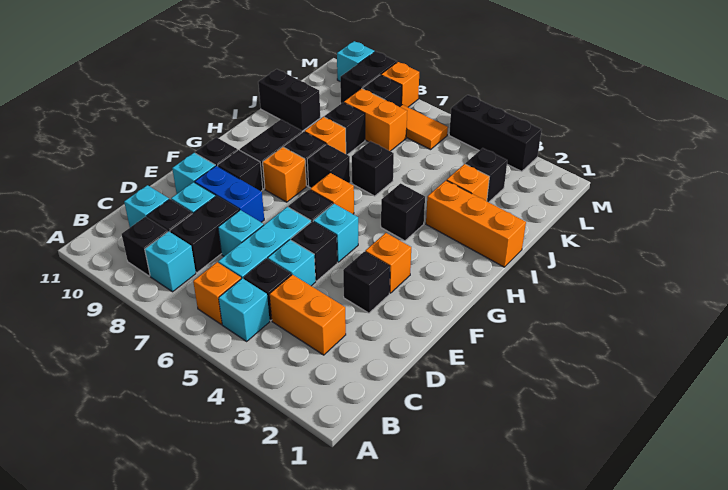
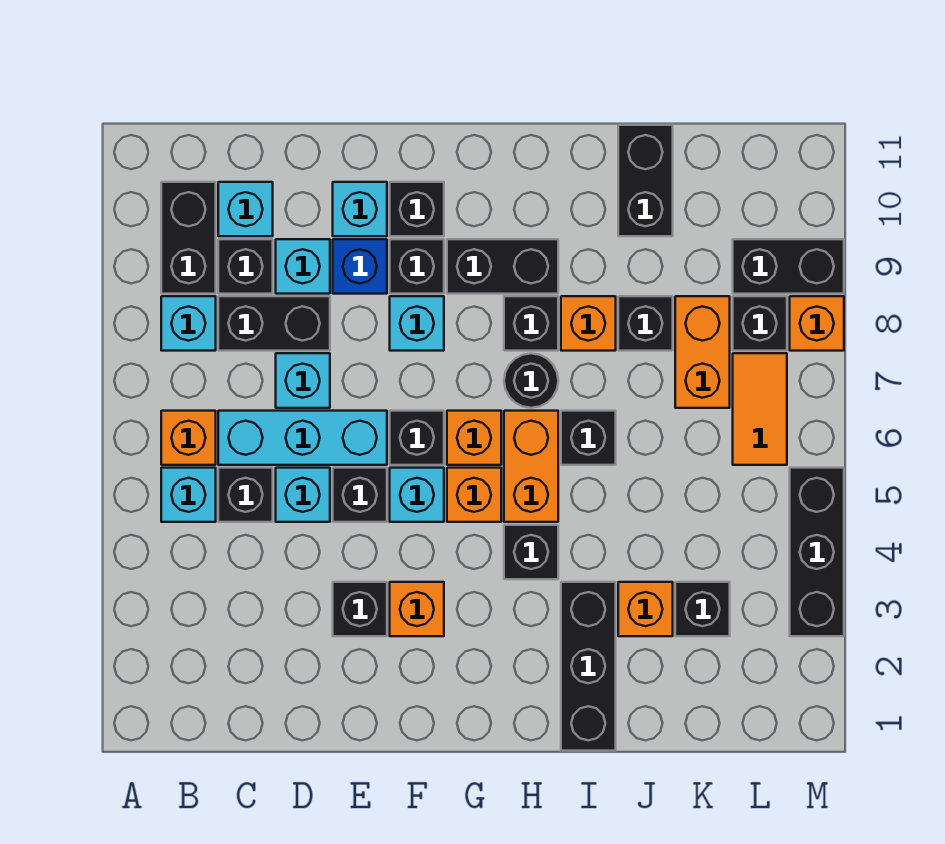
black 1x1 brick [122,217,168,276] -> black 1x2 brick [161,182,216,294]
orange 1x2 brick [270,275,346,355] -> orange 1x2 brick moved to [504,411,558,522]
blue 1x2 brick [195,166,264,222] -> blue 1x1 brick [333,239,387,294]
orange 1x1 brick [263,147,307,202] -> orange 1x1 brick moved to [447,468,501,522]
black 1x1 brick [307,144,350,188] -> black 1x1 round brick [504,354,558,408]
orange 1x3 brick [426,180,526,267] -> black 1x3 brick [561,582,616,751]
cyan 1x1 brick [337,41,375,81] -> cyan 1x1 brick moved to [390,296,444,351]

